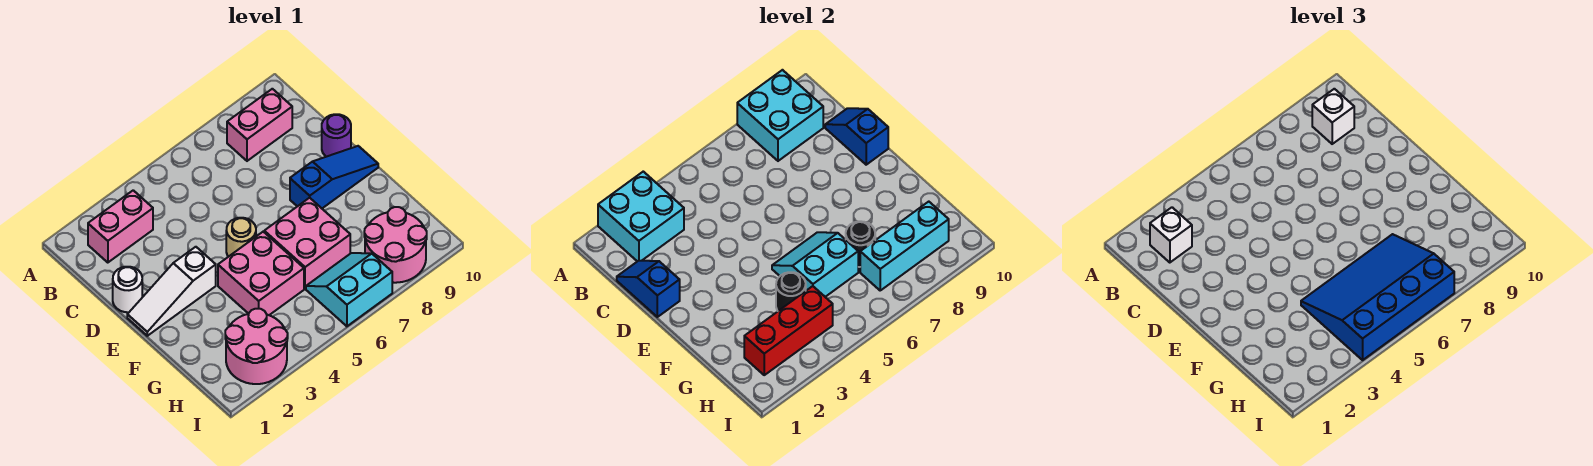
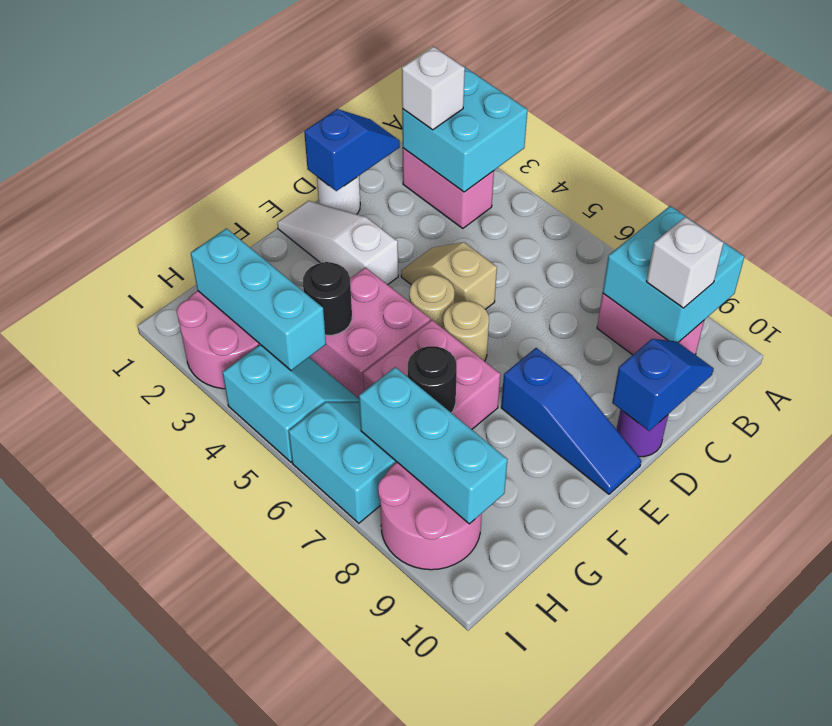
none -> tan 1x2 slope [401,242,497,310]
none -> tan 1x1 round brick [443,301,489,361]
cyan 2x2 slope [772,232,858,297] -> cyan 2x2 slope moved to [222,345,359,462]
blue 3x4 slope [1301,234,1454,360] -> none
red 1x3 brick [744,286,833,375] -> cyan 1x3 brick [191,228,326,370]

